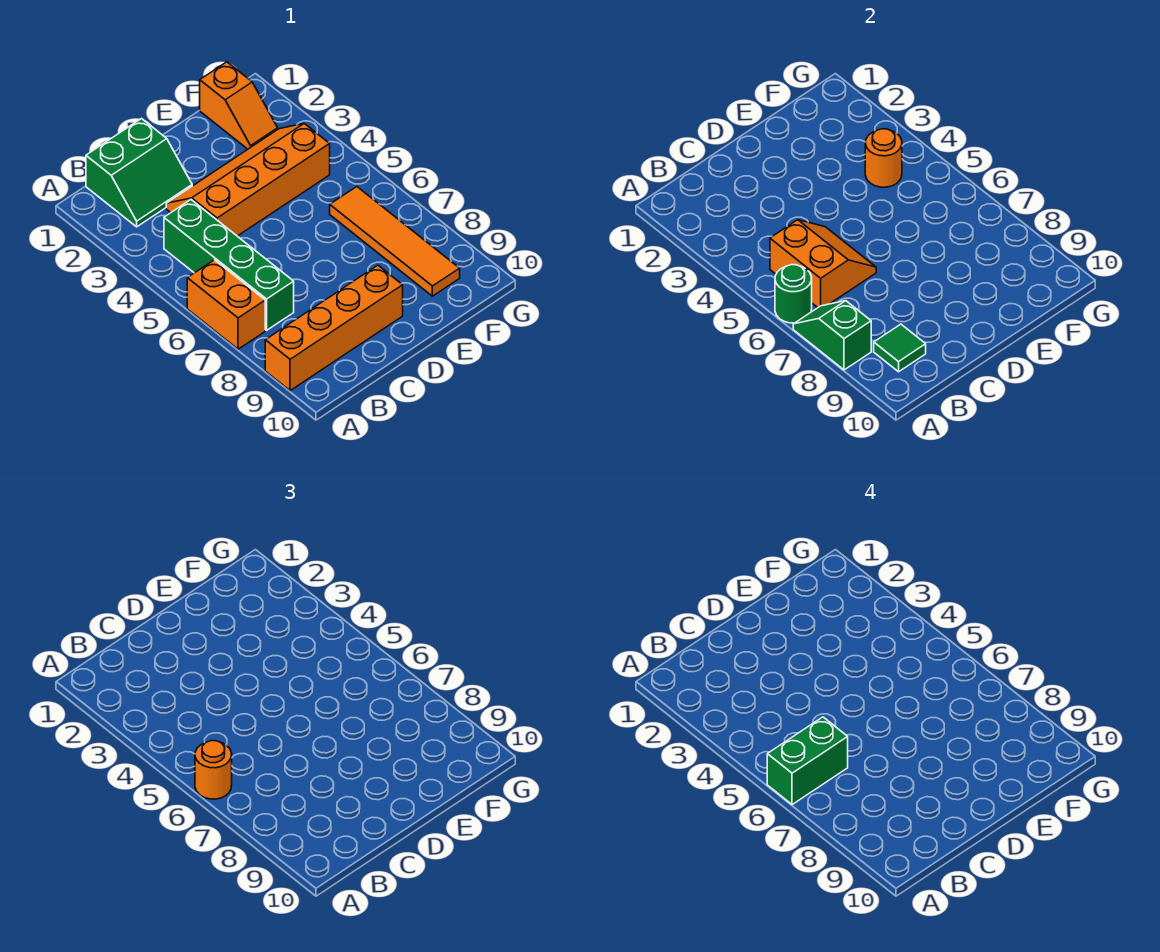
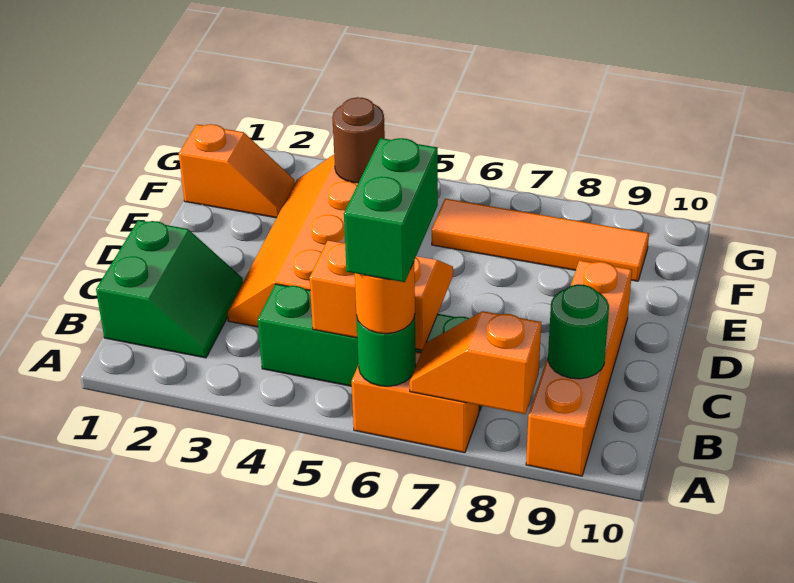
green 1x2 slope [793,301,871,370] -> orange 1x2 slope [409,311,541,414]
green 1x1 tile [874,324,926,372] -> green 1x1 round brick [548,284,609,379]
orange 1x1 round brick [865,129,902,187] -> brown 1x1 round brick [332,97,385,183]

